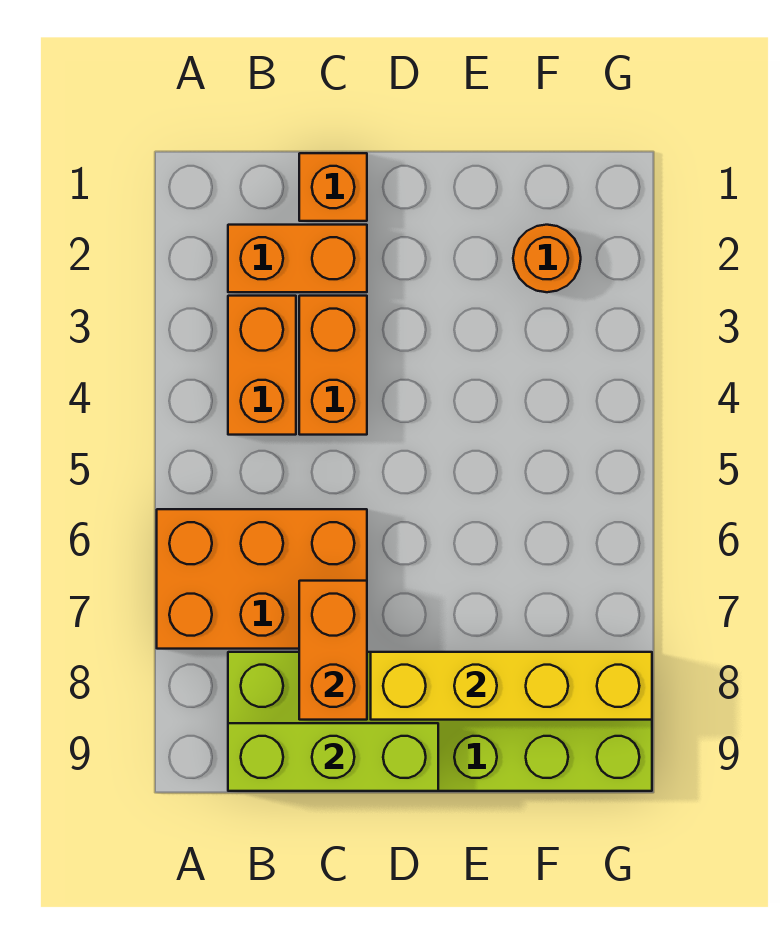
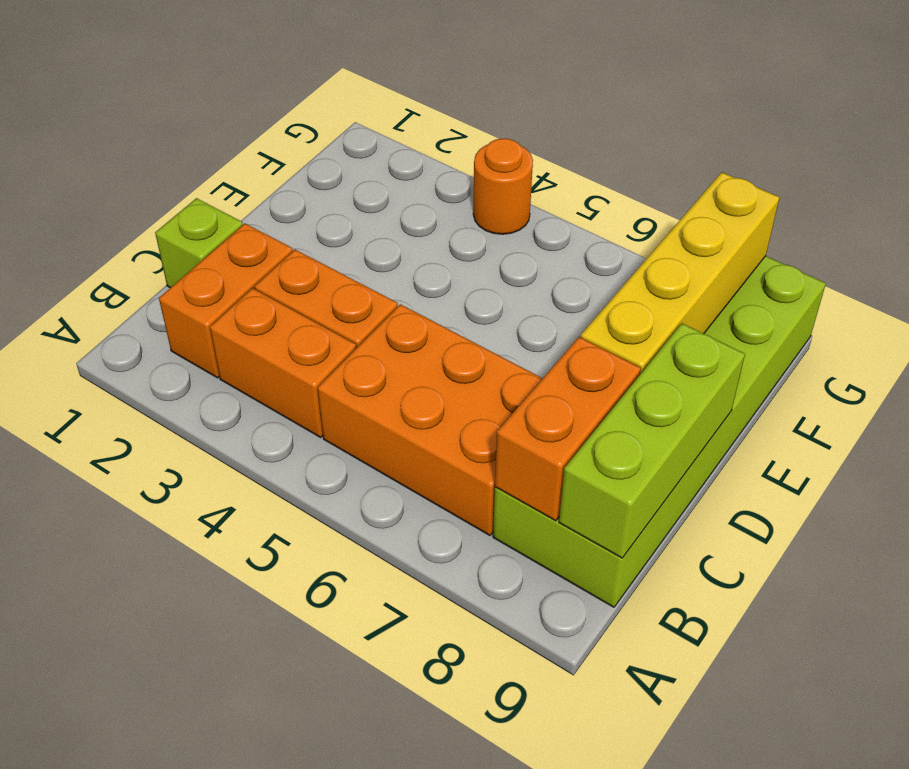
orange 2x3 brick [157,509,367,649] -> orange 2x3 brick turned to [318,304,543,535]
orange 1x1 brick [299,153,367,221] -> lime 1x1 brick [155,198,243,288]
orange 1x2 brick [299,581,367,720] -> orange 1x2 brick turned to [495,337,641,521]
orange 1x1 round brick [513,225,581,292] -> orange 1x1 round brick moved to [473,139,533,234]

